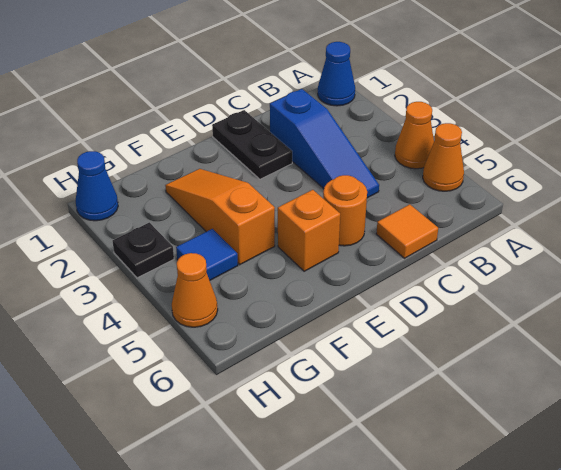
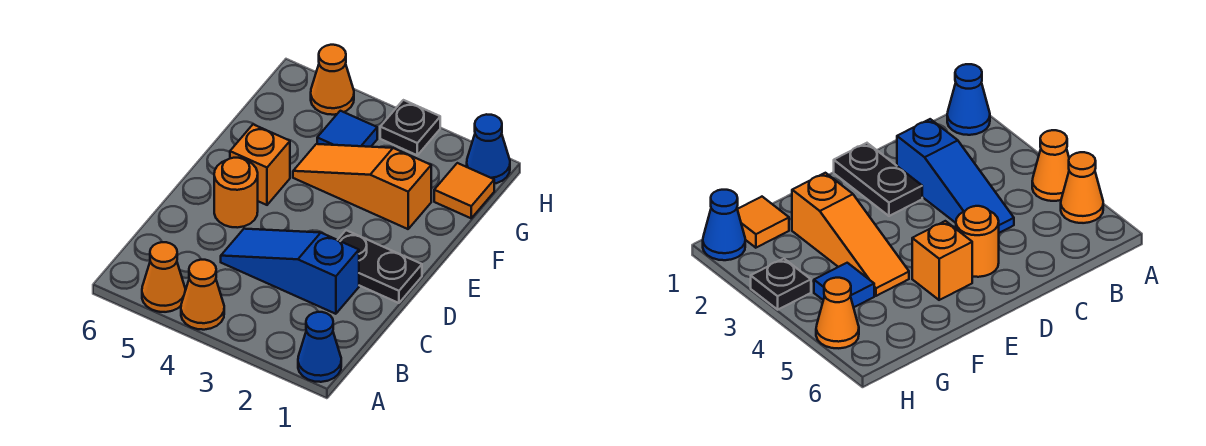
orange 1x1 tile [376,204,438,258] -> orange 1x1 tile moved to [434,163,494,218]
orange 1x3 slope [165,169,275,265] -> orange 1x3 slope turned to [293,144,431,229]

